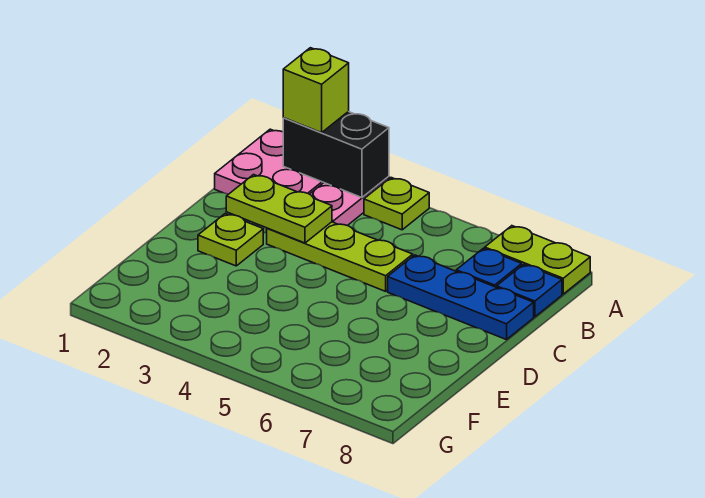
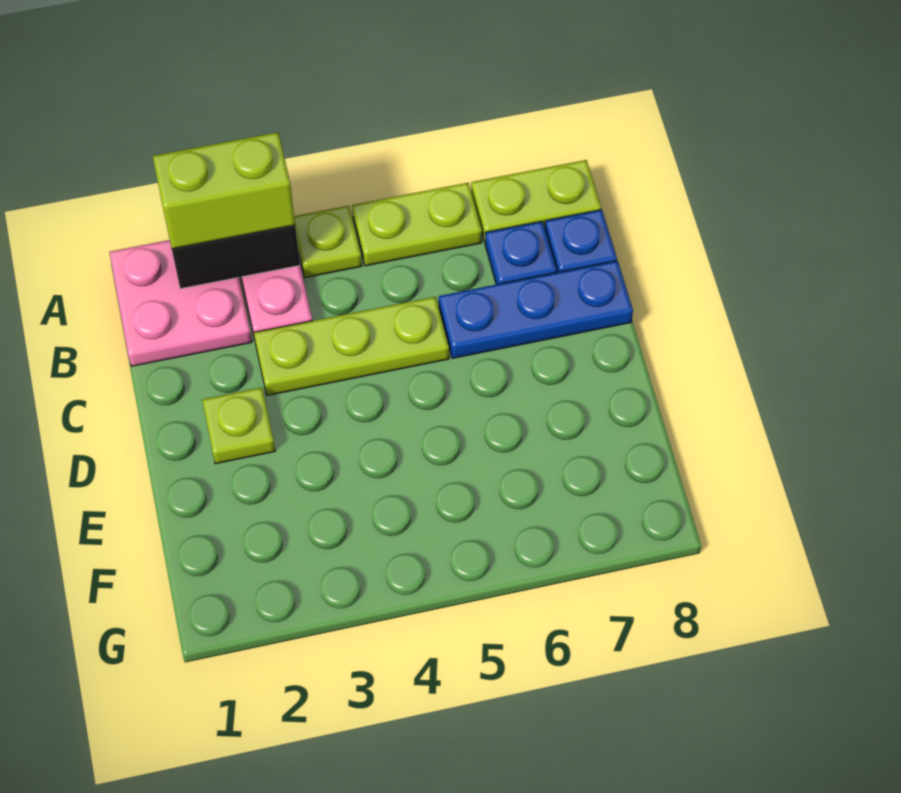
lime 1x1 brick [283,48,349,133] -> lime 1x2 brick [153,132,295,249]
lime 1x2 plate [226,175,332,243] -> lime 1x2 plate moved to [352,183,482,266]

